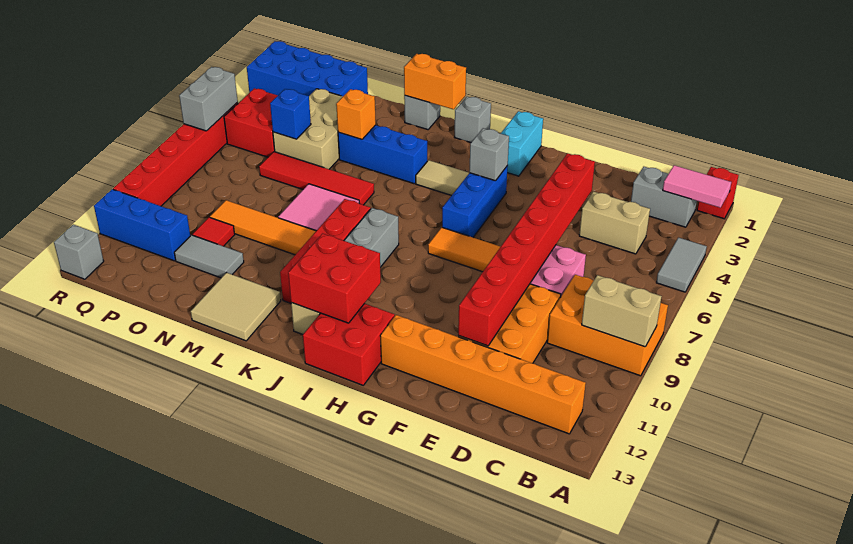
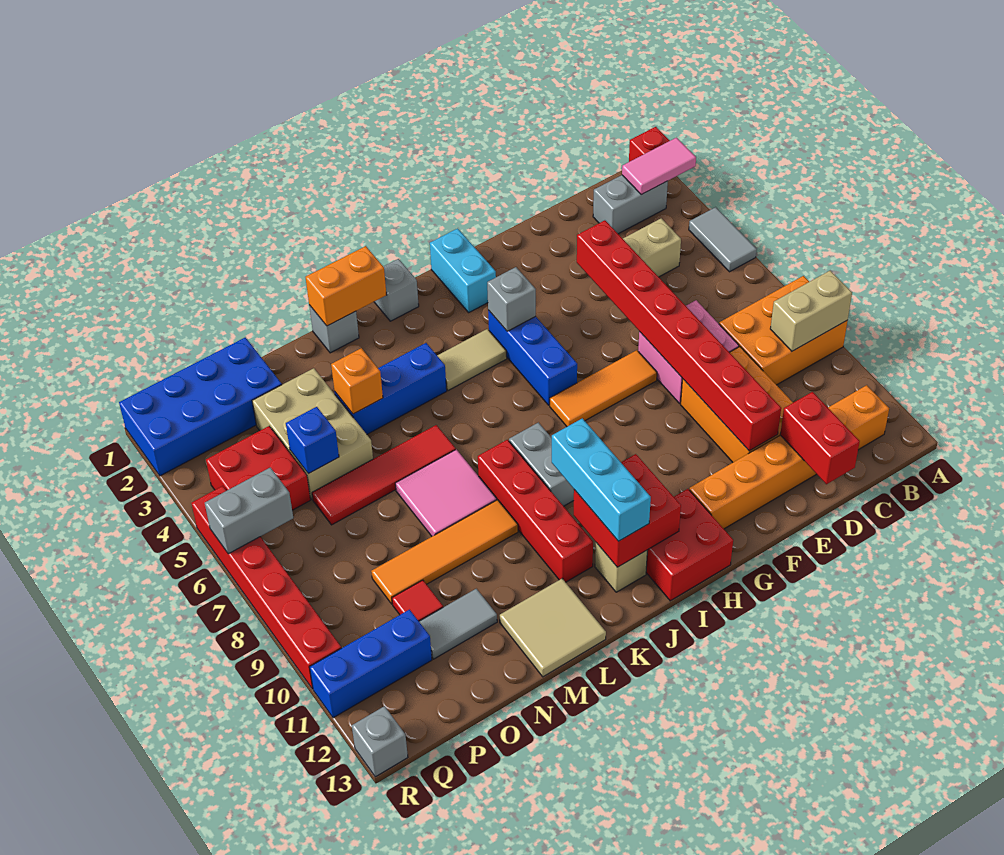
none -> red 1x2 brick [780,392,860,484]
none -> cyan 1x3 brick [552,418,651,541]
grey 1x2 brick [179,67,238,131] -> grey 1x2 brick turned to [205,467,293,554]

